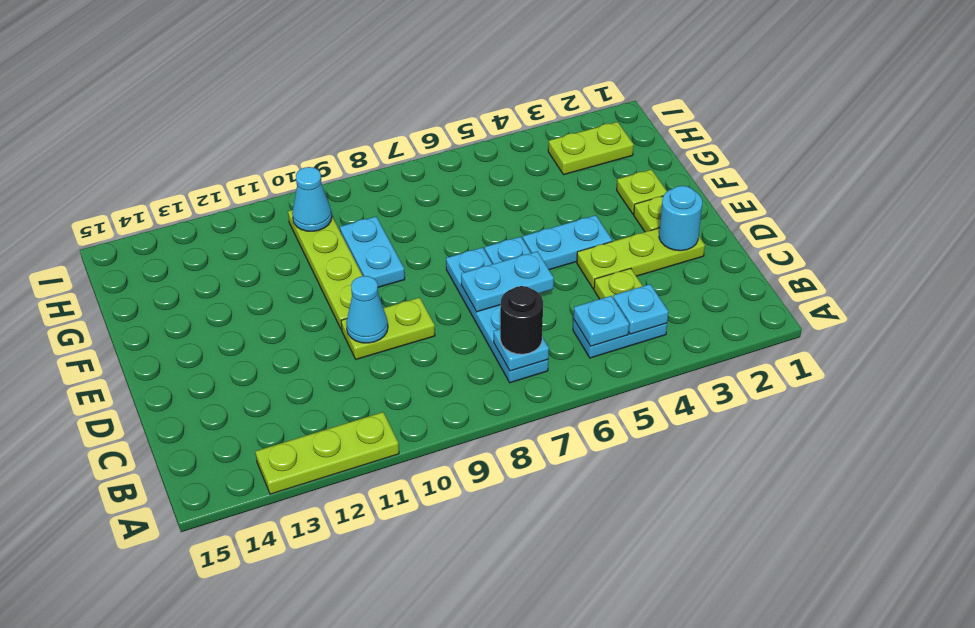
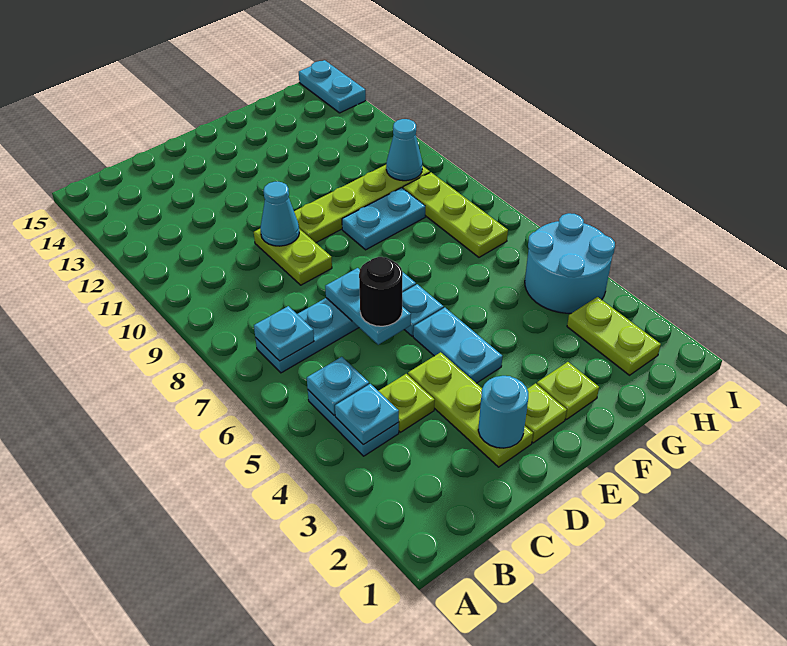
lime 1x3 plate [255,412,399,494] -> lime 1x3 plate moved to [403,172,508,257]
black 1x1 round brick [500,286,543,354] -> black 1x1 round brick moved to [359,257,403,326]
none -> cyan 2x2 round brick [525,213,615,313]
none -> cyan 1x2 plate [299,60,366,113]

